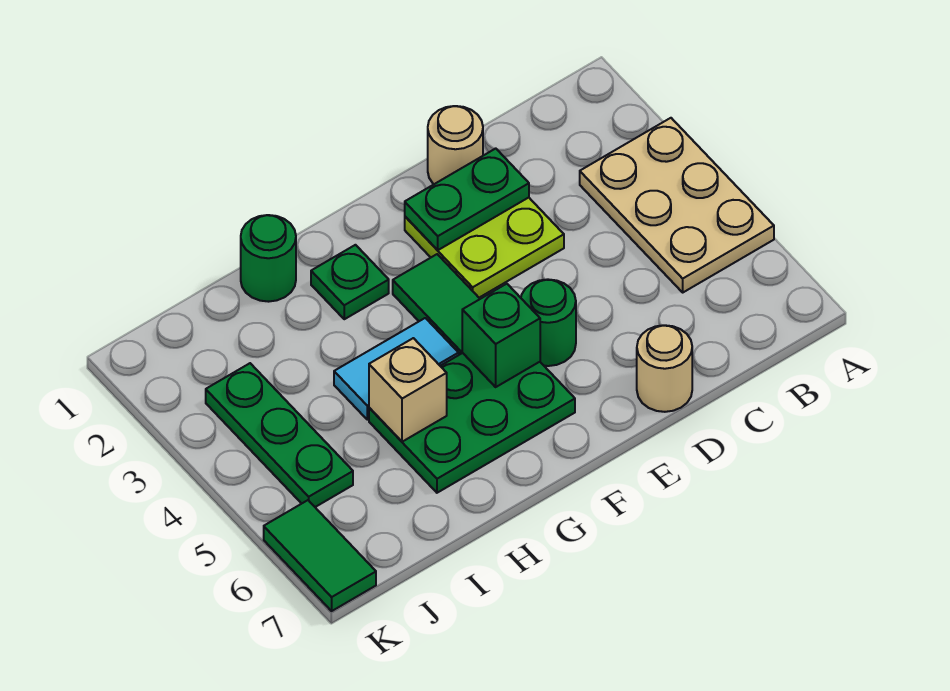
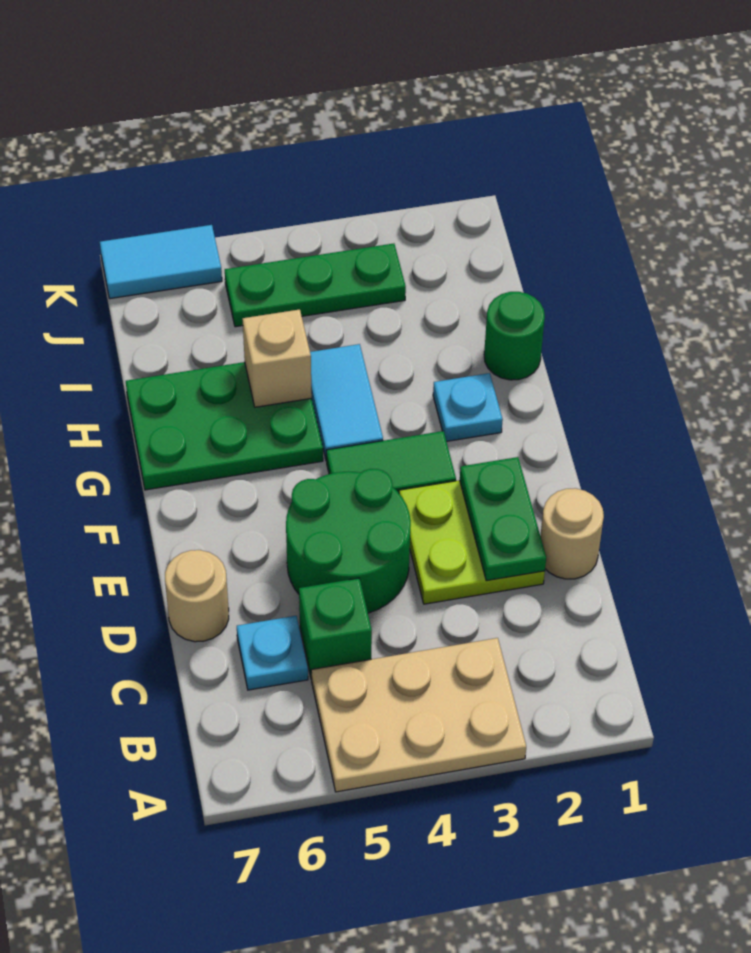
none -> cyan 1x1 plate [237,616,308,690]
green 1x1 round brick [521,279,576,366] -> green 2x2 round brick [286,469,411,613]
green 2x3 plate [369,353,575,493] -> green 2x3 plate turned to [126,362,323,490]
green 1x1 brick [462,284,540,387] -> green 1x1 brick moved to [299,578,372,679]
green 1x1 plate [311,245,389,319] -> cyan 1x1 plate [433,373,503,441]
green 1x2 tile [264,500,376,611] -> cyan 1x2 tile [100,225,222,299]

